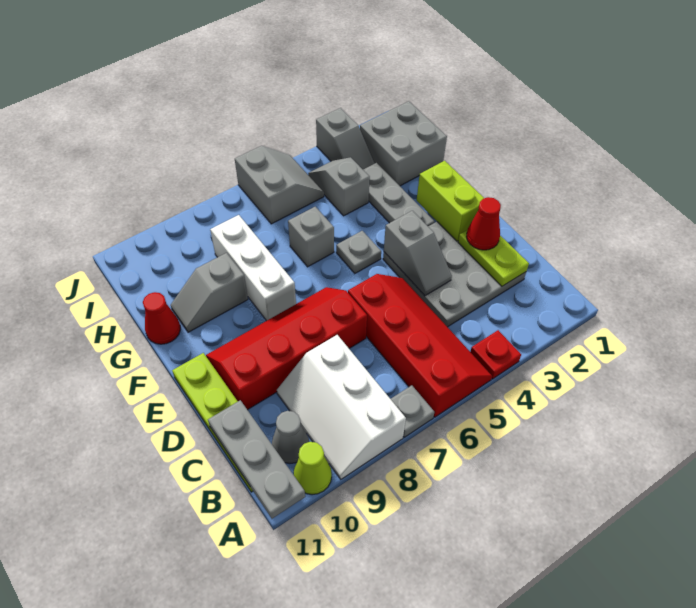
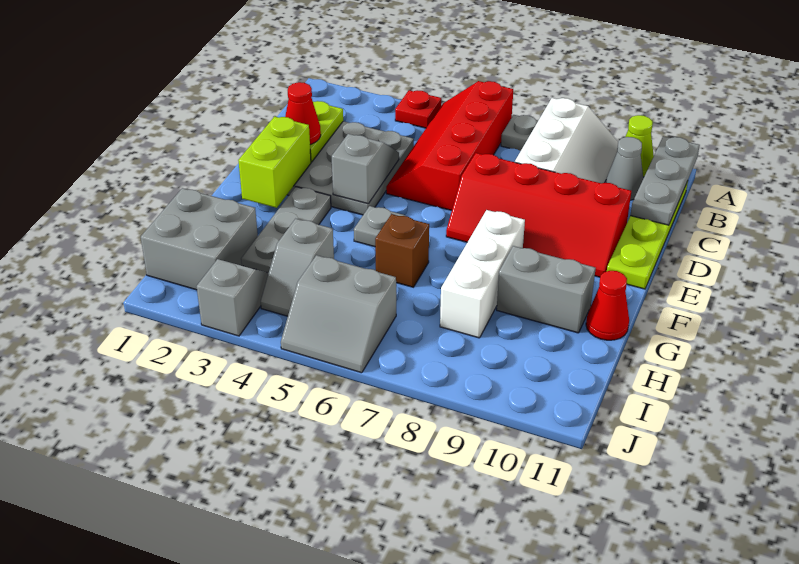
grey 1x1 brick [288,207,334,267] -> brown 1x1 brick [375,214,429,287]
grey 1x2 slope [171,253,248,332] -> grey 1x2 brick [497,246,596,333]
grey 2x2 slope [235,146,324,224] -> grey 2x2 slope turned to [281,255,396,373]

